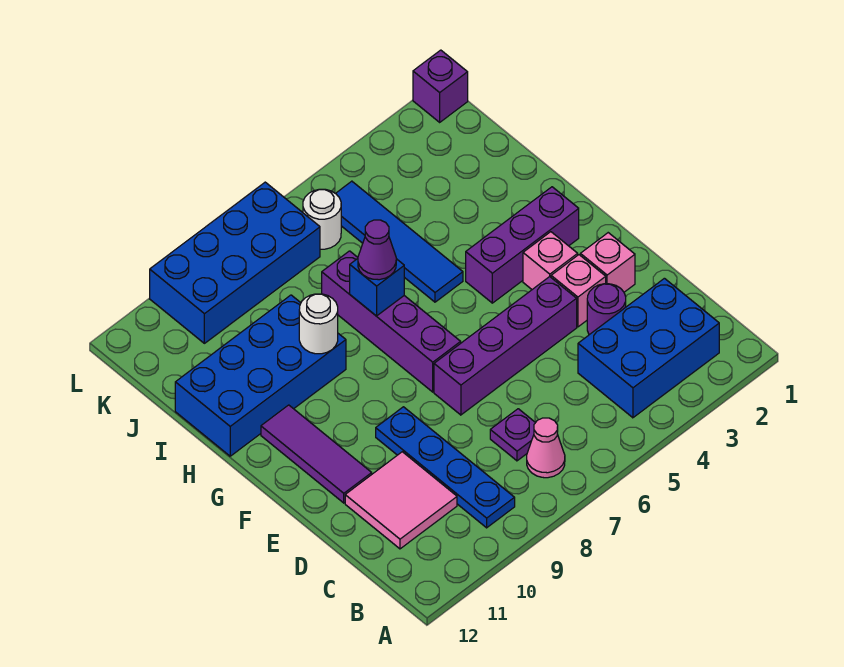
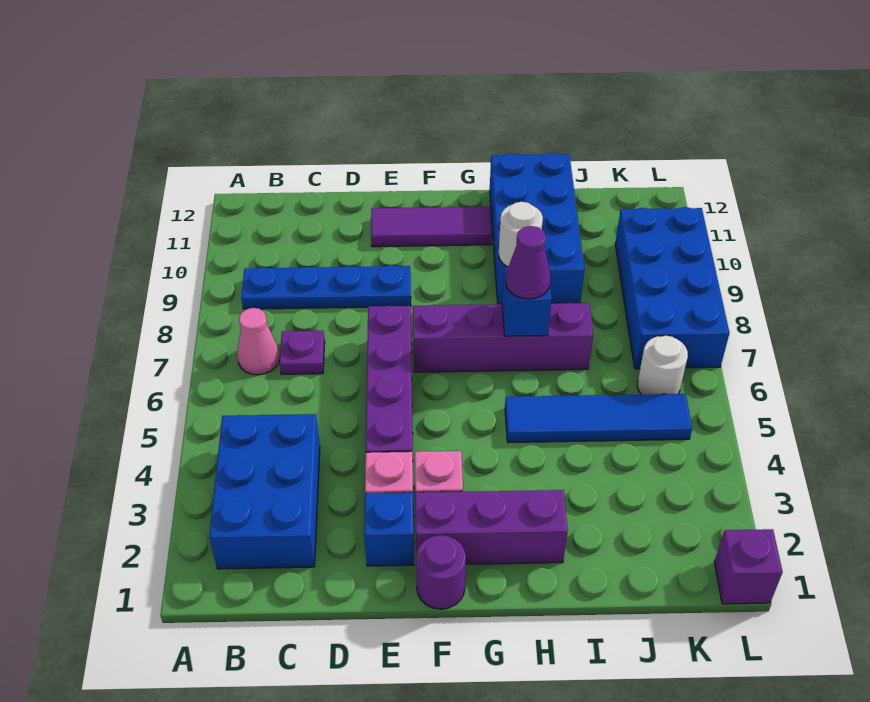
pink 2x2 tile [345,452,457,549] -> none
purple 1x1 round brick [587,284,626,335] -> purple 1x1 round brick moved to [416,535,466,609]
pink 1x1 brick [580,233,635,292] -> blue 1x1 brick [364,493,414,566]
purple 1x3 brick [466,187,579,303] -> purple 1x3 brick turned to [415,490,568,564]

